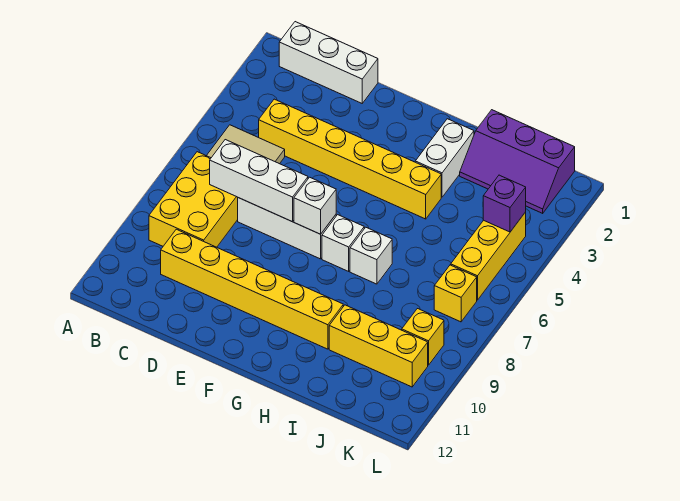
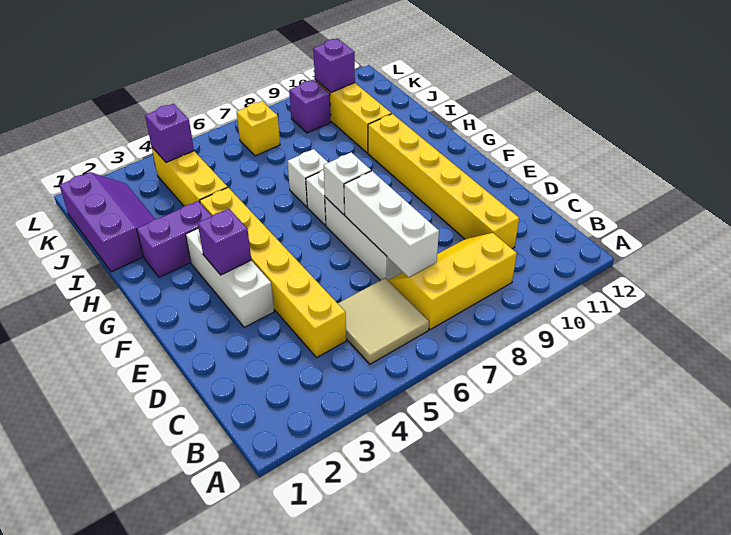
white 1x3 brick [279,22,378,103] -> white 1x3 brick moved to [186,228,274,327]
yellow 2x3 brick [149,152,238,247] -> yellow 2x3 slope [388,233,517,330]
none -> purple 1x1 brick [198,209,251,275]
white 1x2 brick [415,119,474,197] -> purple 1x2 brick [137,201,211,278]
yellow 1x3 brick [451,212,526,300] -> yellow 1x3 brick turned to [152,148,228,206]
yellow 1x1 brick [402,309,444,365] -> purple 1x1 brick [289,80,331,133]
none -> purple 1x1 brick [313,39,355,92]

